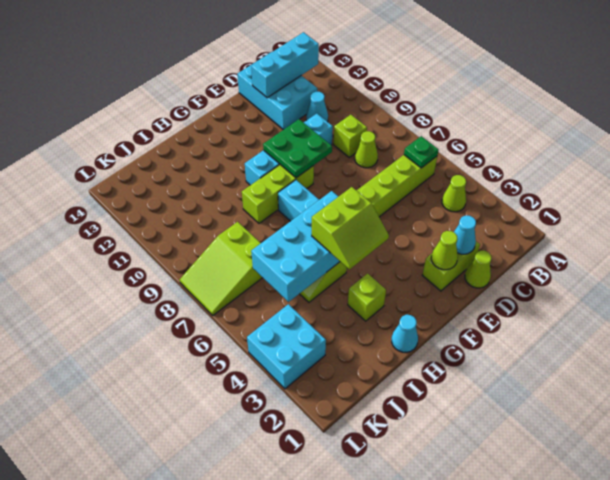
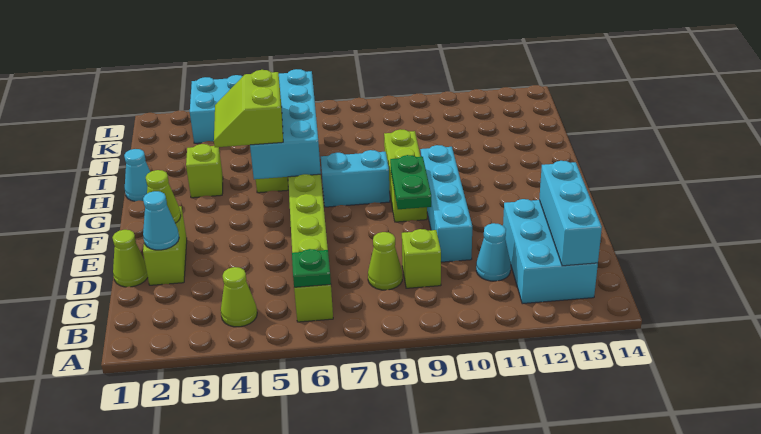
cyan 2x3 brick [238,52,317,130] -> cyan 2x3 brick turned to [503,199,598,304]
green 2x2 plate [263,119,332,178] -> green 1x2 plate [390,155,431,209]
lime 2x3 slope [180,222,263,315] -> none

